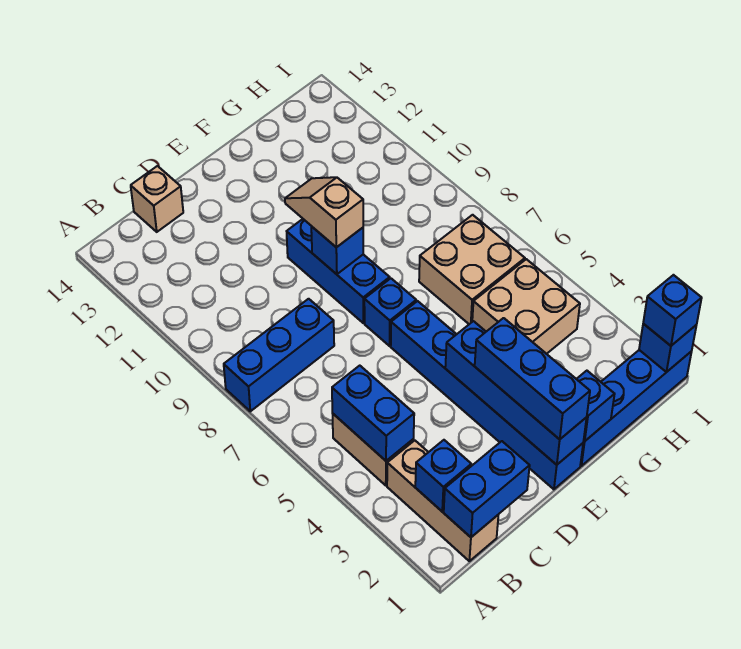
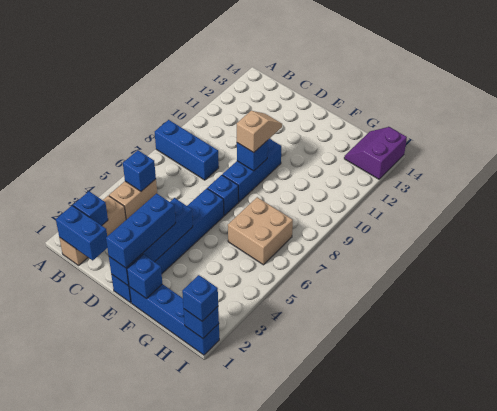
blue 1x2 brick [332,366,414,461] -> blue 1x1 brick [123,150,156,191]
tan 1x1 brick [131,166,183,232] -> none
tan 2x2 brick [472,259,580,354] -> none
none -> purple 2x2 slope [344,127,407,179]

